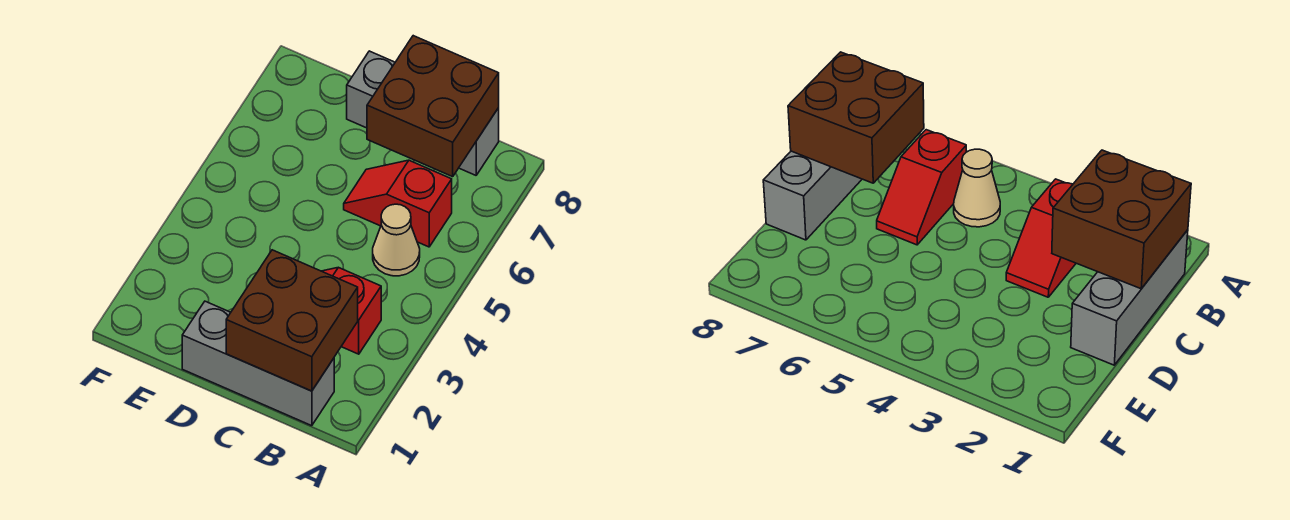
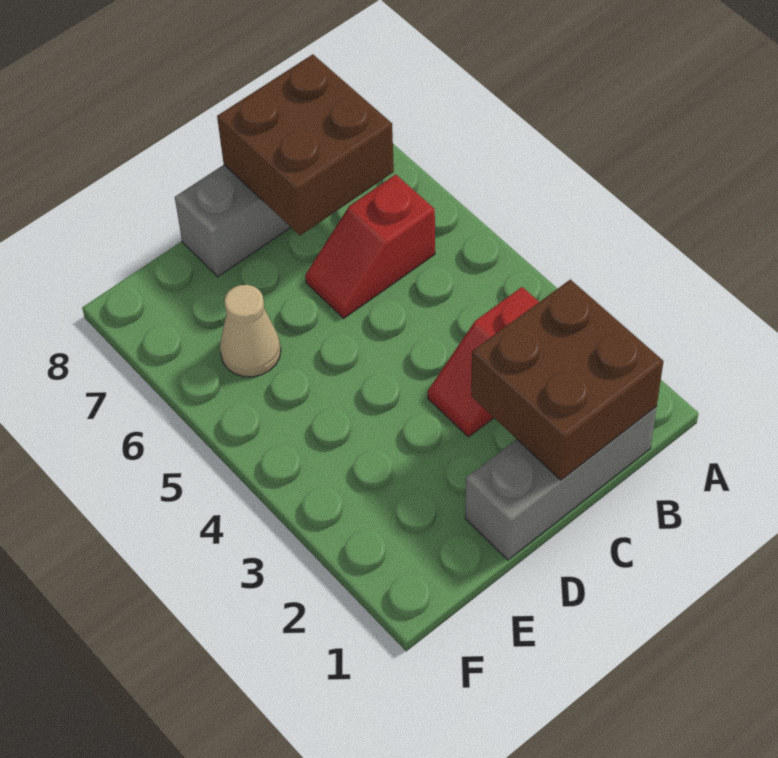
tan 1x1 cone [373,204,420,276] -> tan 1x1 cone moved to [220,285,281,377]

